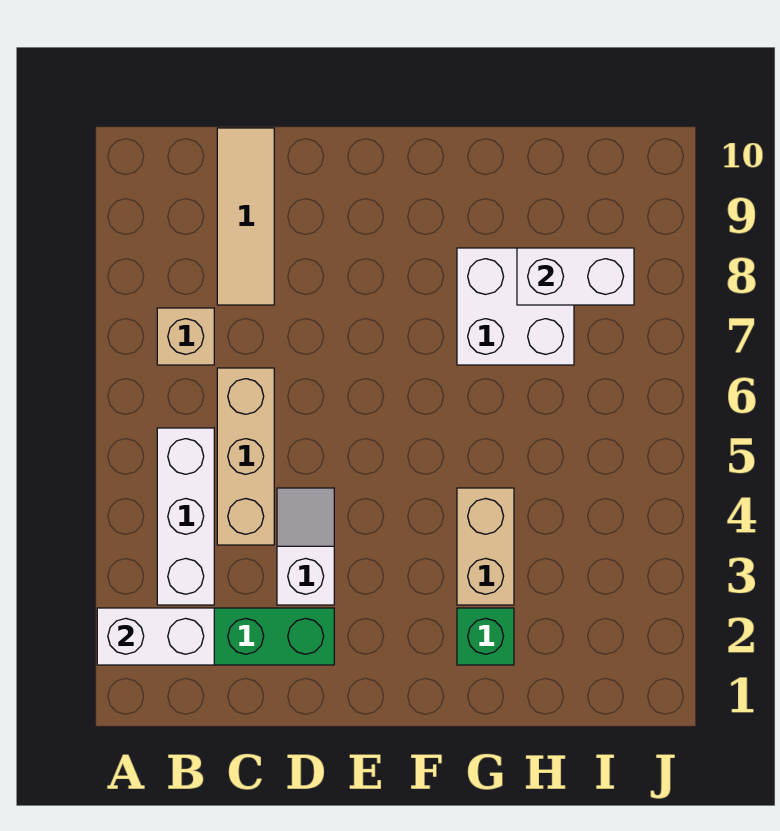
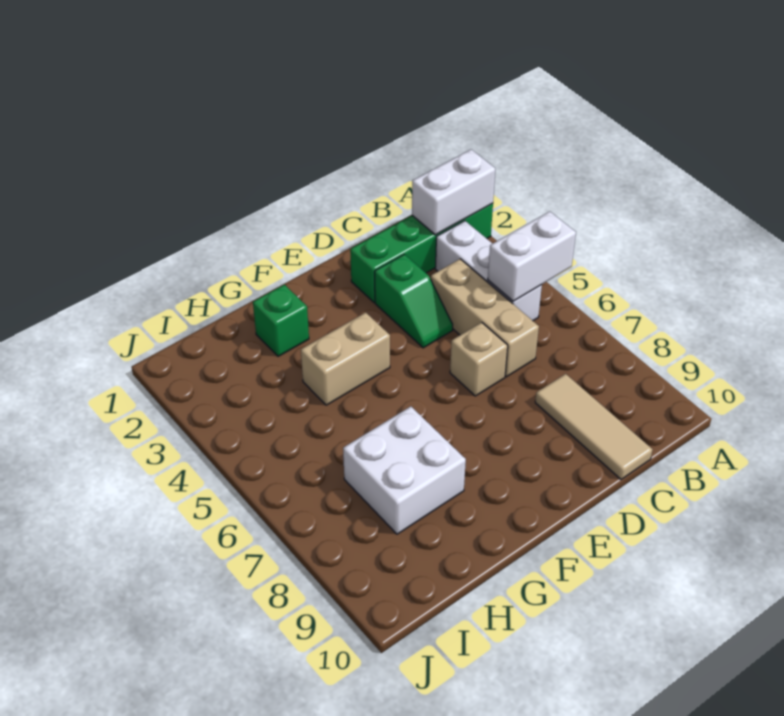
tan 1x1 brick [157,308,214,365] -> tan 1x1 brick moved to [450,322,508,396]
white 1x2 slope [277,488,334,605] -> green 1x2 slope [375,254,453,348]
tan 1x2 brick [457,488,514,605] -> tan 1x2 brick turned to [301,312,390,405]
white 1x2 brick [517,248,634,305] -> white 1x2 brick moved to [488,211,576,301]

